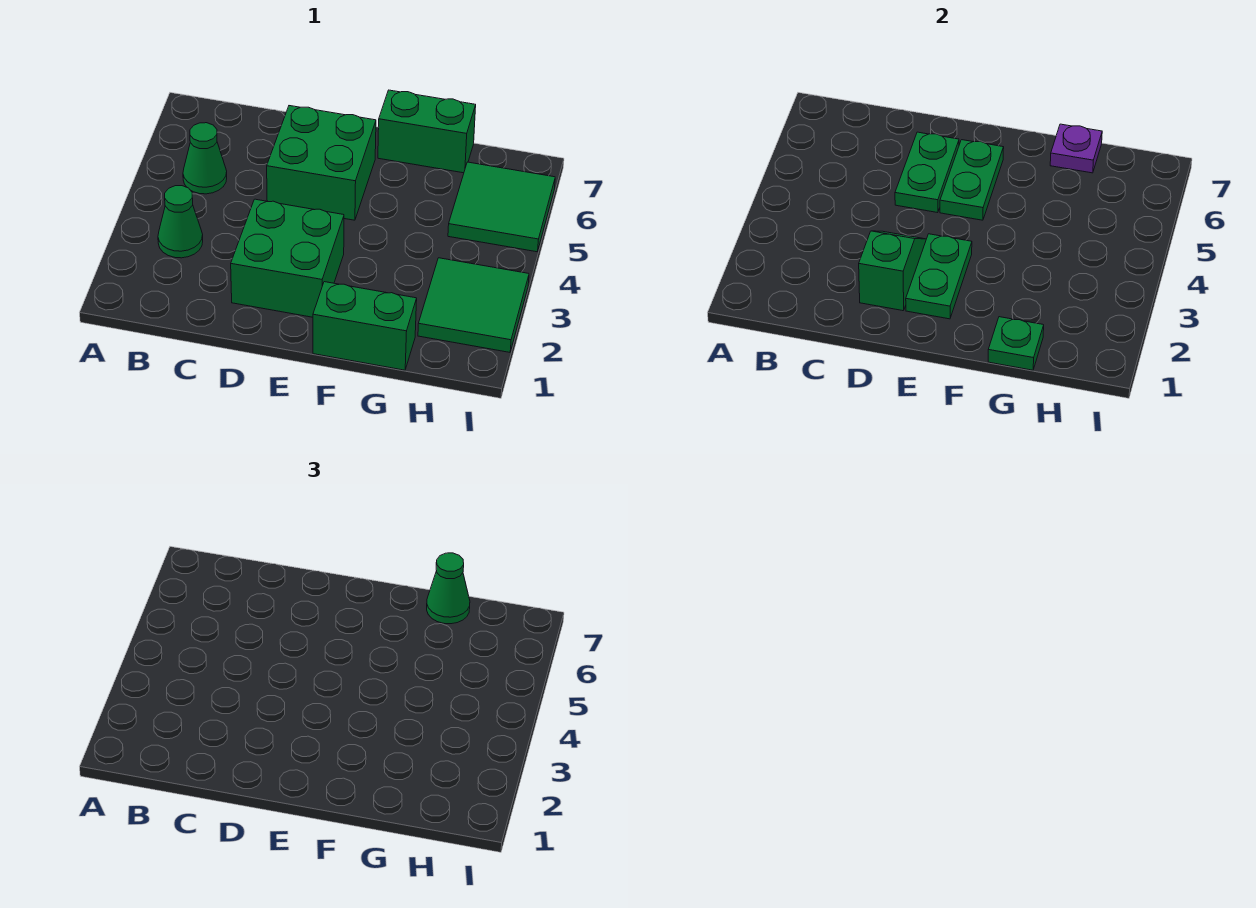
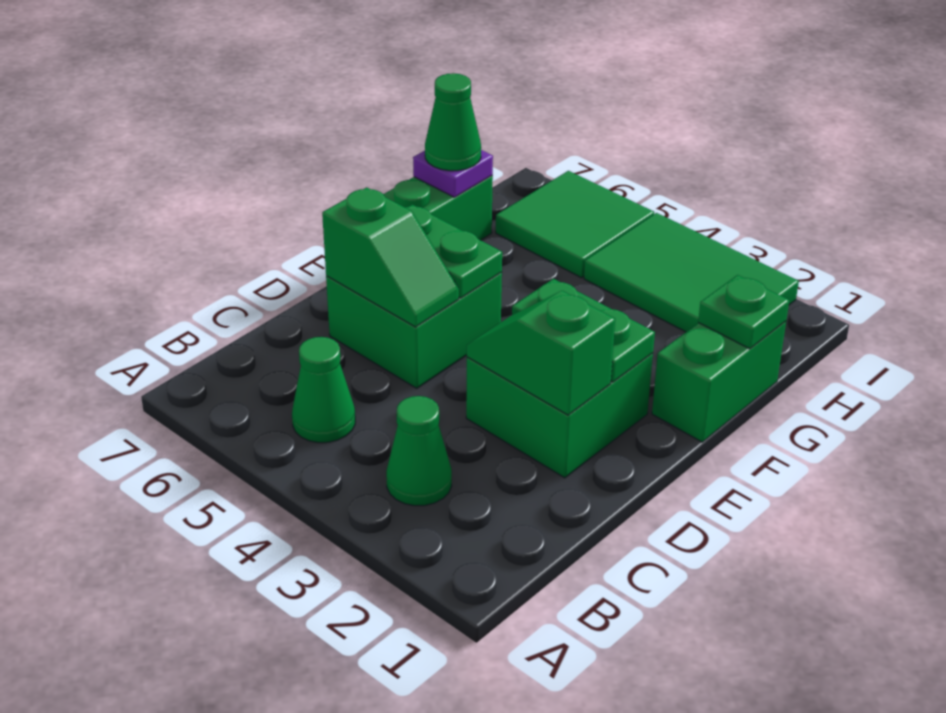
green 1x2 plate [895,132,959,213] -> green 1x2 slope [322,187,459,327]
green 2x2 tile [418,258,529,352] -> green 2x3 tile [584,213,799,332]

